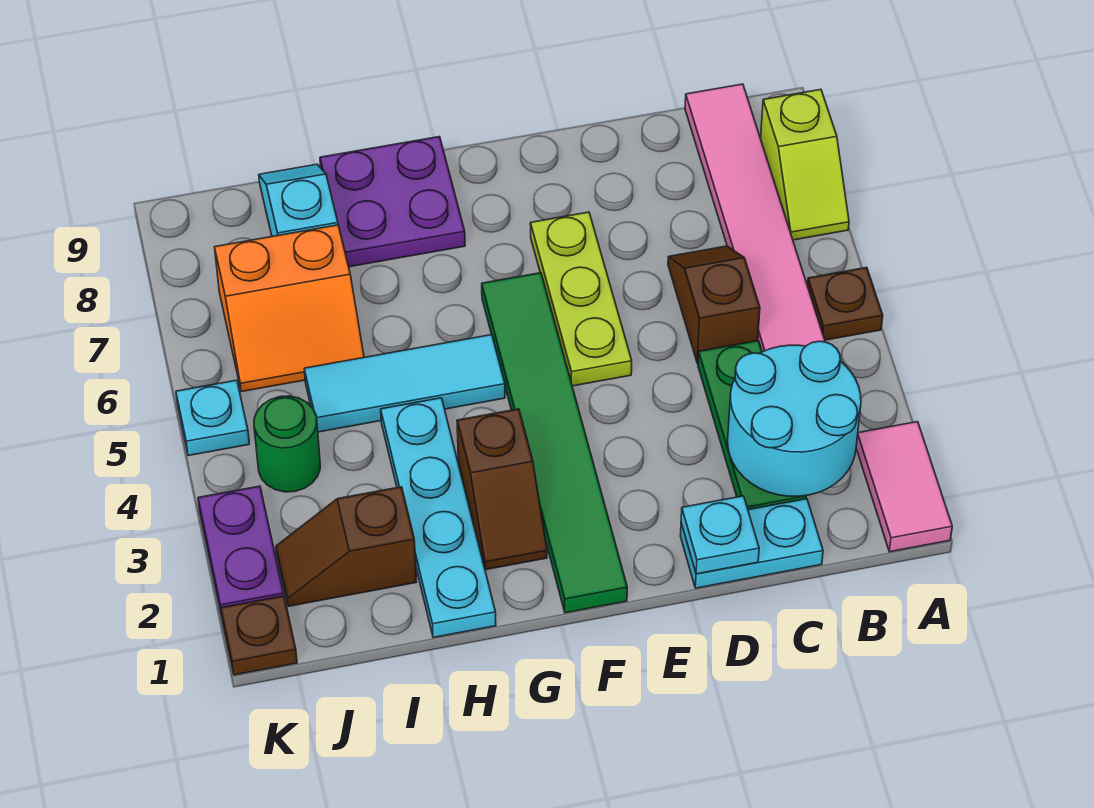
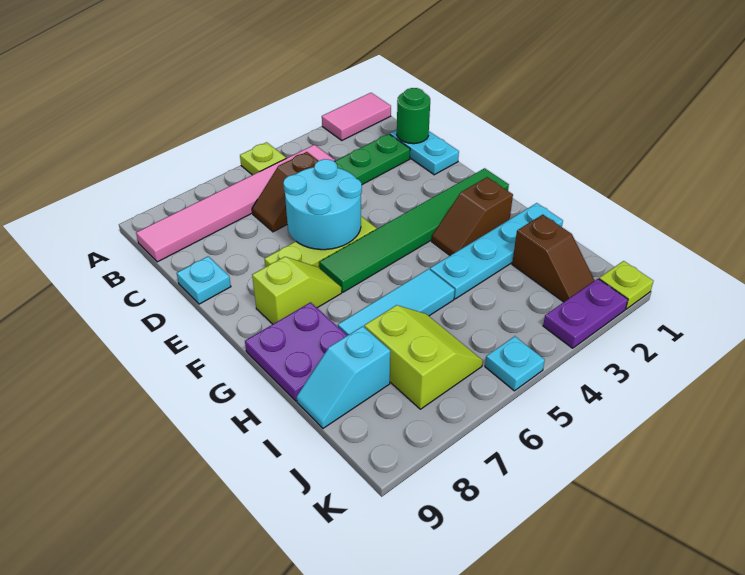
brown 1x1 plate [807,267,883,340] -> lime 1x1 plate [240,142,286,175]
lime 1x2 slope [761,90,849,240] -> lime 1x2 slope moved to [252,257,342,324]
cyan 2x2 round brick [728,341,861,496] -> cyan 2x2 round brick moved to [283,159,362,250]
cyan 1x1 plate [681,496,759,574] -> cyan 1x1 plate moved to [177,256,231,304]
brown 1x2 slope [457,409,547,570] -> brown 1x2 slope turned to [432,177,513,255]
cyan 1x3 tile [304,335,505,432] -> cyan 1x3 tile turned to [338,269,455,335]
orange 2x2 slope [215,225,364,392] -> lime 2x2 slope [364,305,483,409]
green 1x1 round brick [254,396,320,492] -> green 1x1 round brick moved to [397,88,430,144]
brown 1x1 plate [221,596,297,675] -> lime 1x1 plate [599,261,653,309]

